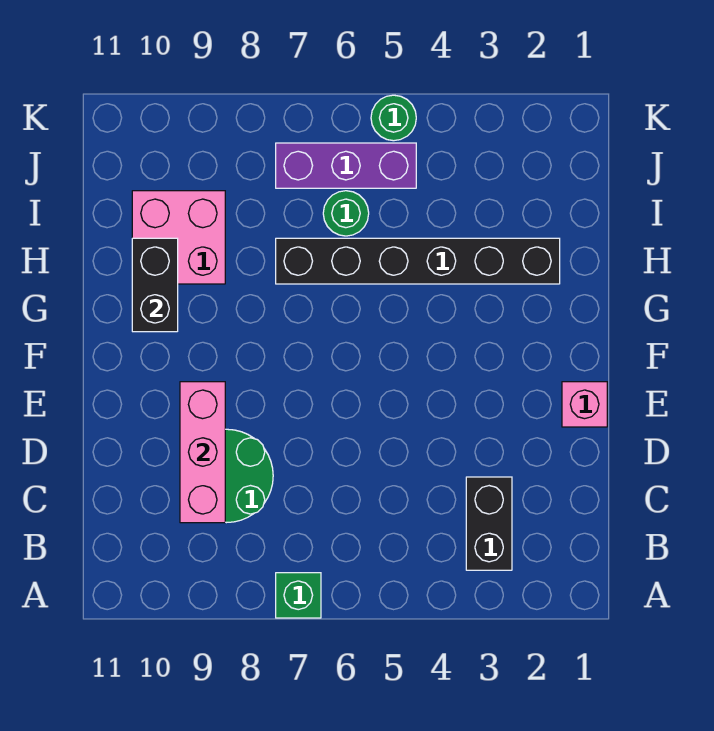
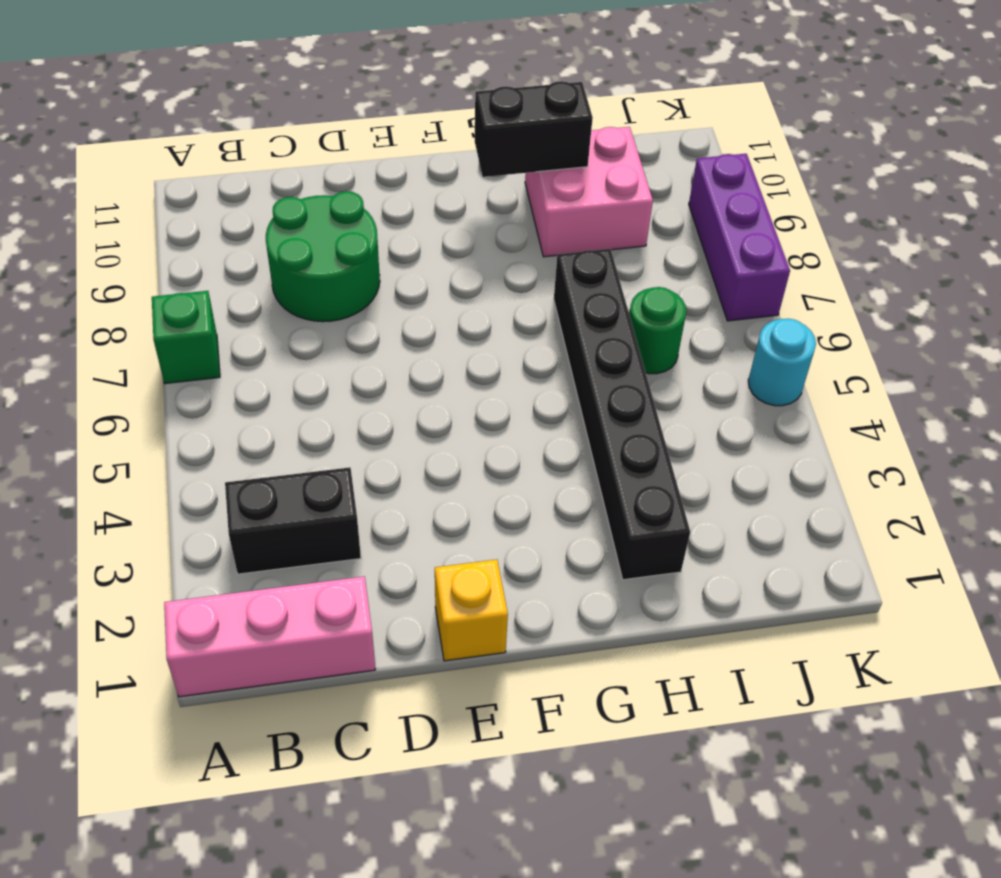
pink 1x3 brick [180,382,225,523] -> pink 1x3 brick moved to [164,576,375,697]
pink 1x1 brick [562,382,607,427] -> yellow 1x1 brick [435,559,508,661]
purple 1x3 brick [276,143,416,188] -> purple 1x3 brick moved to [689,154,790,321]
green 1x1 round brick [371,95,416,141] -> cyan 1x1 round brick [748,319,816,406]

